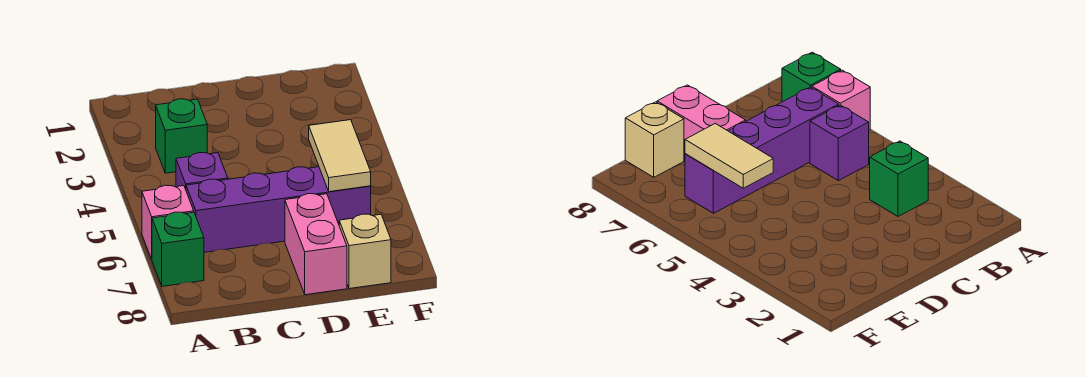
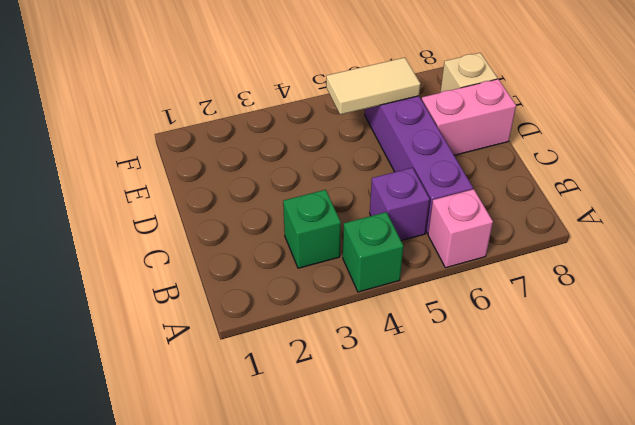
green 1x1 brick [152,212,204,286] -> green 1x1 brick moved to [343,212,403,292]

